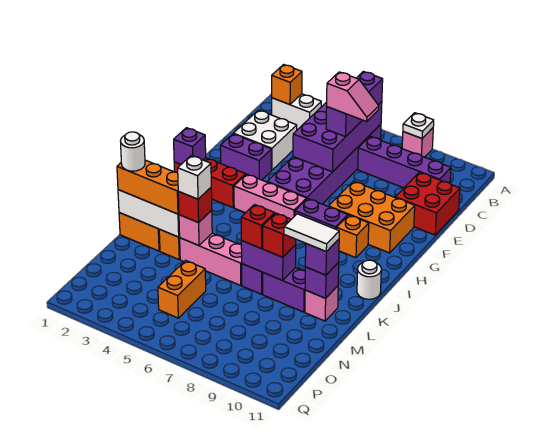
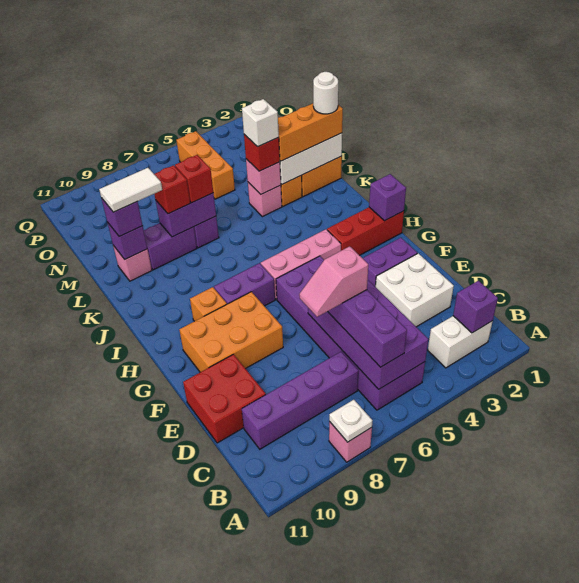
orange 1x1 brick [272,65,302,105] -> purple 1x1 brick [453,281,498,333]
white 1x1 round brick [357,260,381,299] -> none
pink 1x3 brick [180,233,242,286] -> pink 1x1 brick [248,182,282,217]
orange 1x2 brick [158,261,206,318] -> orange 1x3 brick [176,131,235,199]

